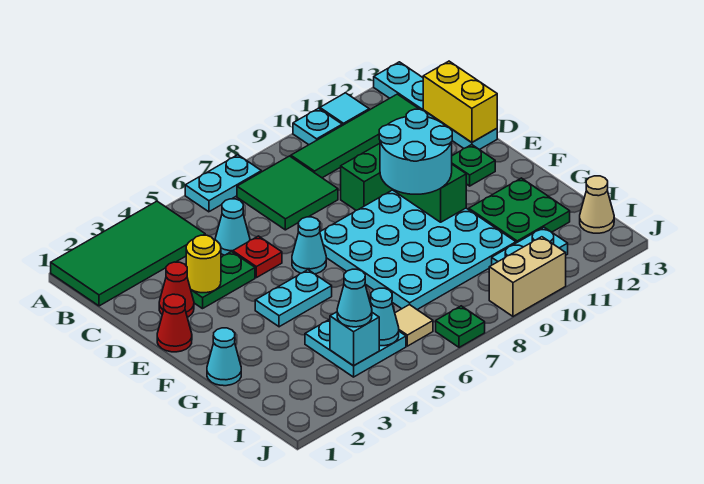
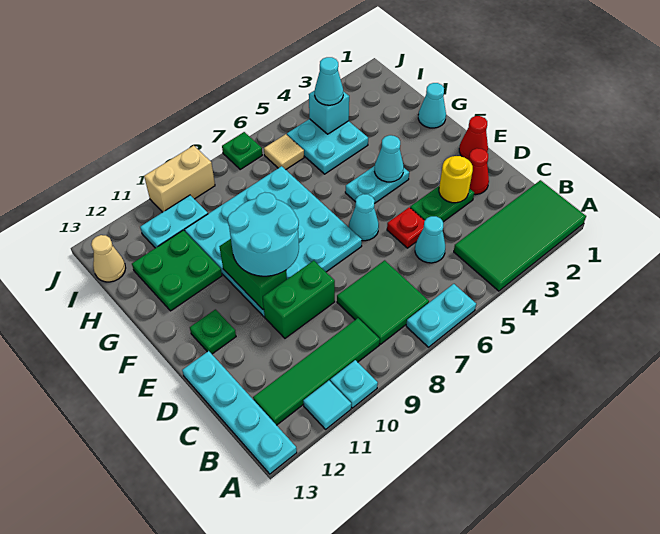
yellow 1x2 brick [423,61,497,142] -> none
cyan 1x1 cone [371,288,399,346] -> cyan 1x1 cone moved to [374,135,404,182]

